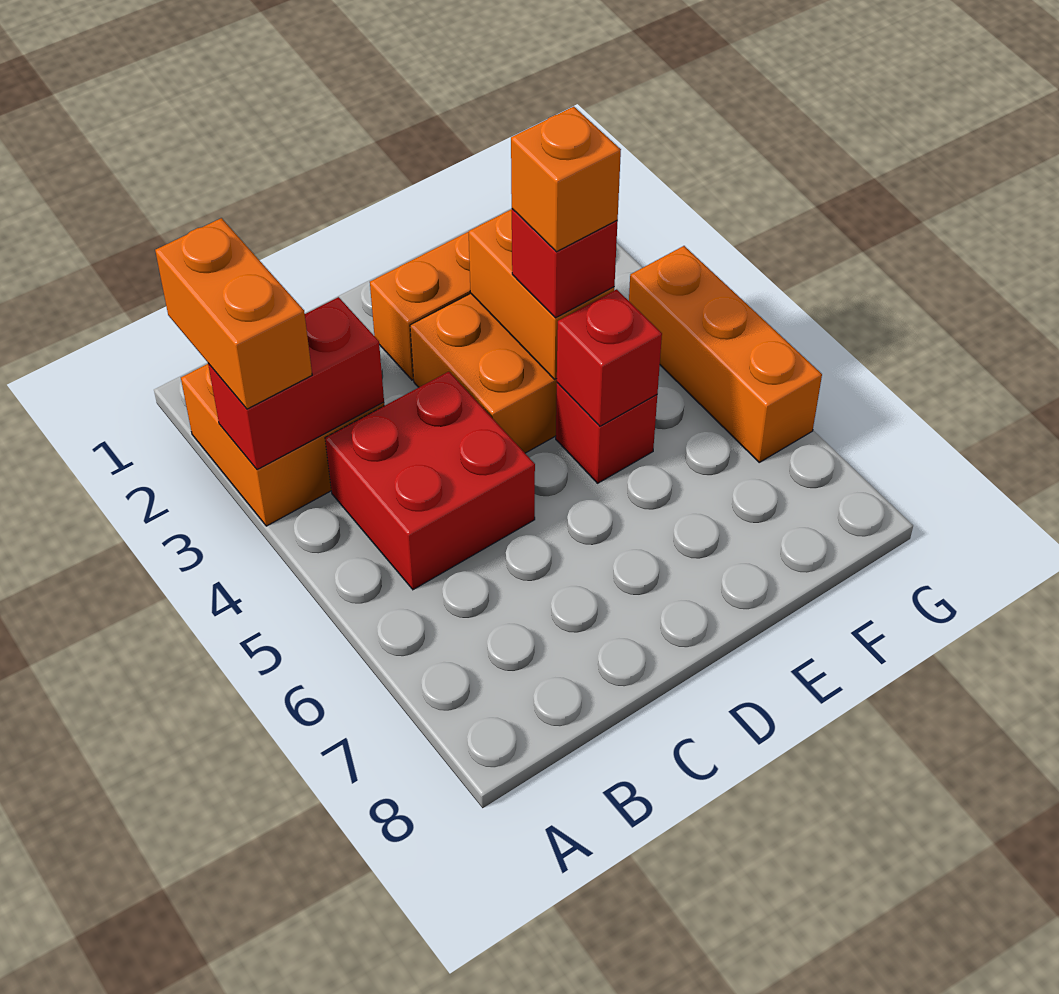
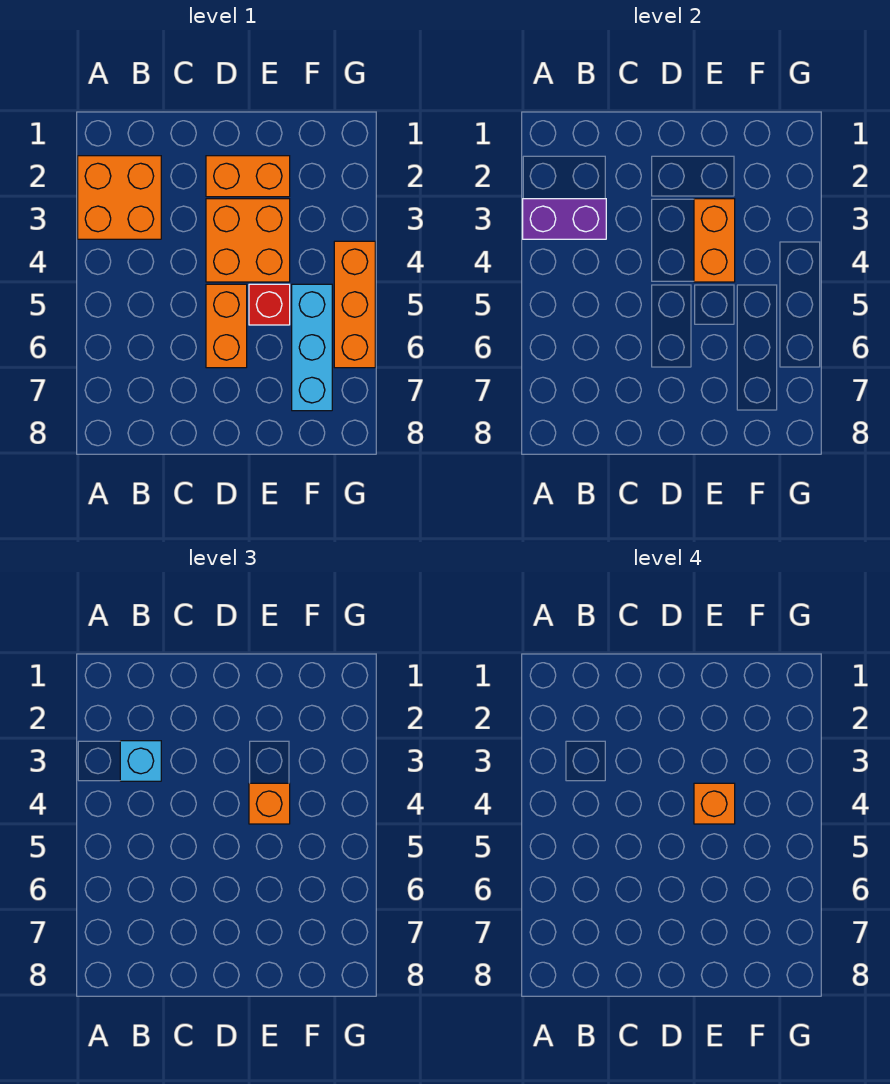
orange 1x2 brick [155,218,312,409] -> orange 1x2 brick moved to [206,284,247,368]
red 1x2 brick [208,297,384,470] -> purple 1x2 brick [523,199,606,239]
none -> cyan 1x1 brick [120,741,161,781]
red 2x2 brick [325,372,535,590] -> none
red 1x1 brick [512,209,618,318] -> orange 1x1 brick [249,783,290,824]
red 1x1 brick [557,289,662,426] -> none
none -> cyan 1x3 brick [292,284,332,411]

